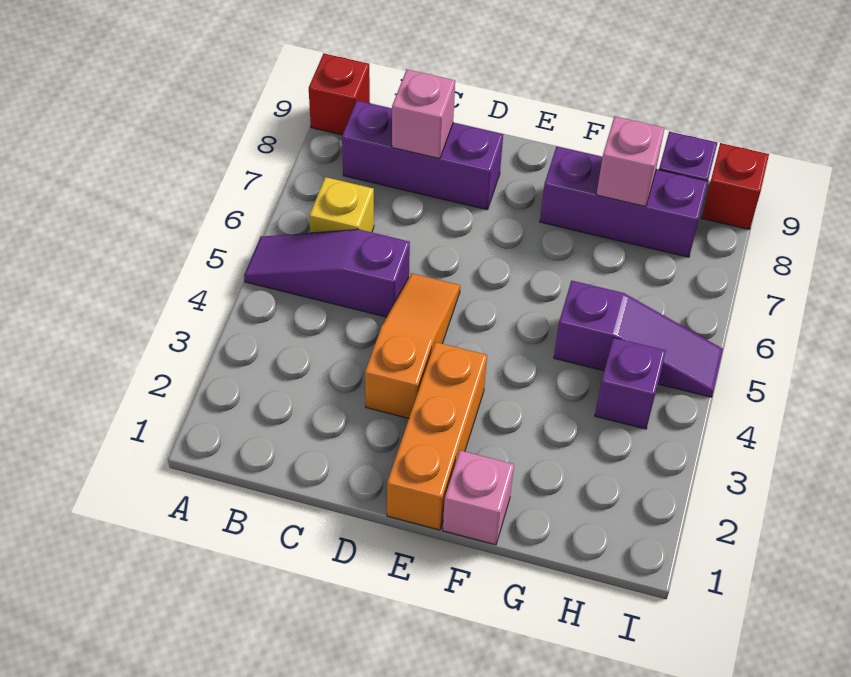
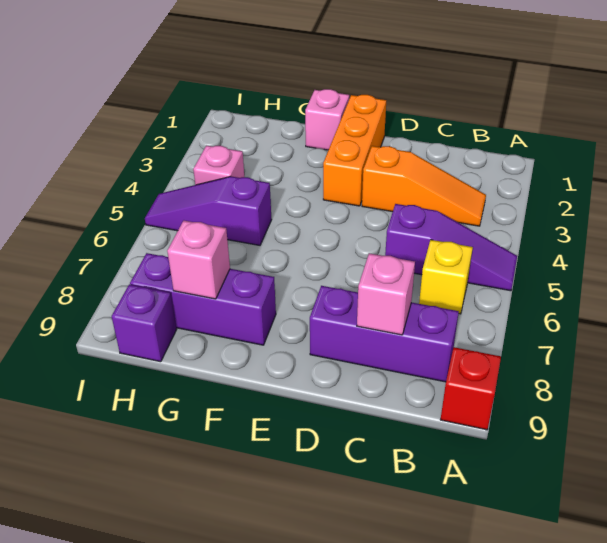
orange 1x3 slope [365,273,460,418] -> orange 1x3 slope turned to [362,146,486,226]
purple 1x1 brick [595,338,666,429] -> pink 1x1 brick [193,146,244,185]
red 1x1 brick [702,143,769,229] -> none

